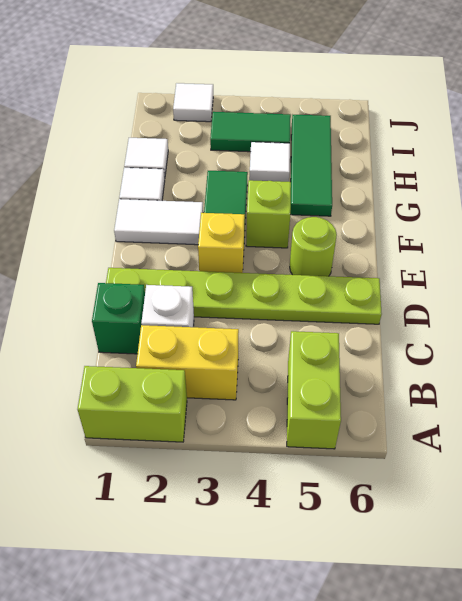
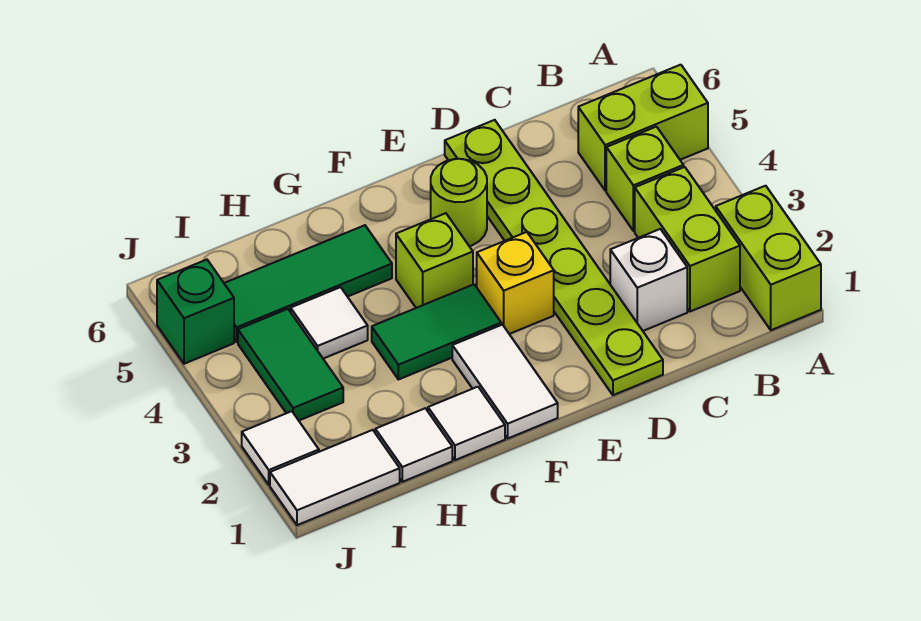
yellow 1x2 brick [136,325,239,400] -> lime 1x2 brick [635,167,740,312]
none -> lime 1x1 brick [606,127,684,231]
green 1x1 brick [92,283,145,354] -> green 1x1 brick moved to [157,260,234,364]
none -> white 1x2 tile [270,430,400,525]

